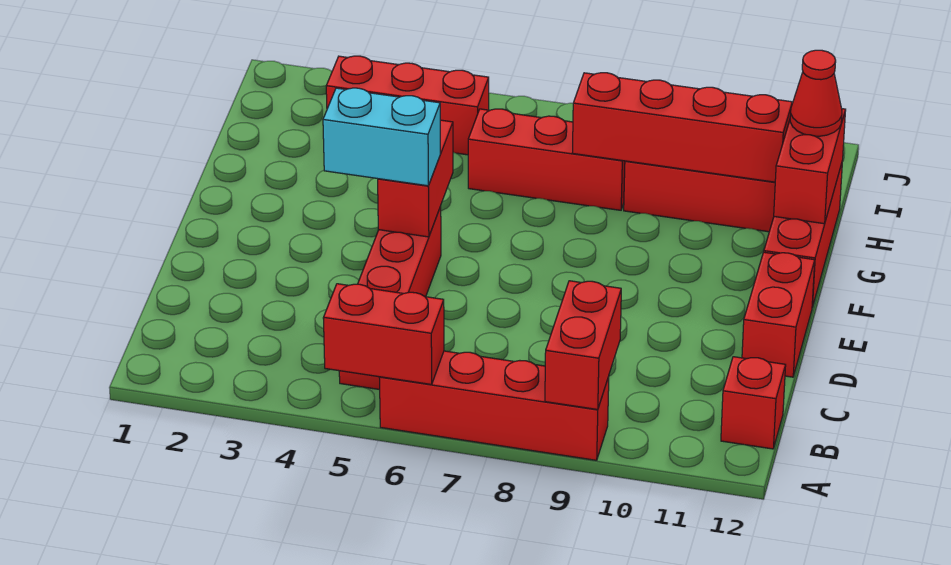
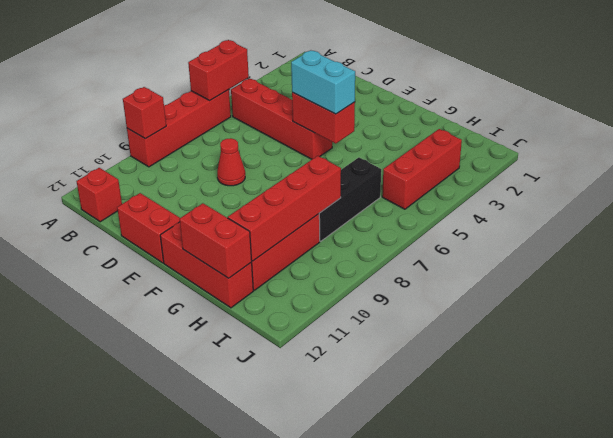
red 1x2 brick [545,281,621,410] -> red 1x1 brick [123,87,166,139]
cyan 1x2 brick [323,88,440,186] -> cyan 1x2 brick turned to [291,50,355,114]
red 1x3 brick [468,109,625,210] -> black 1x3 brick [319,158,381,241]
red 1x1 cone [790,50,842,136] -> red 1x1 cone moved to [217,138,245,186]

